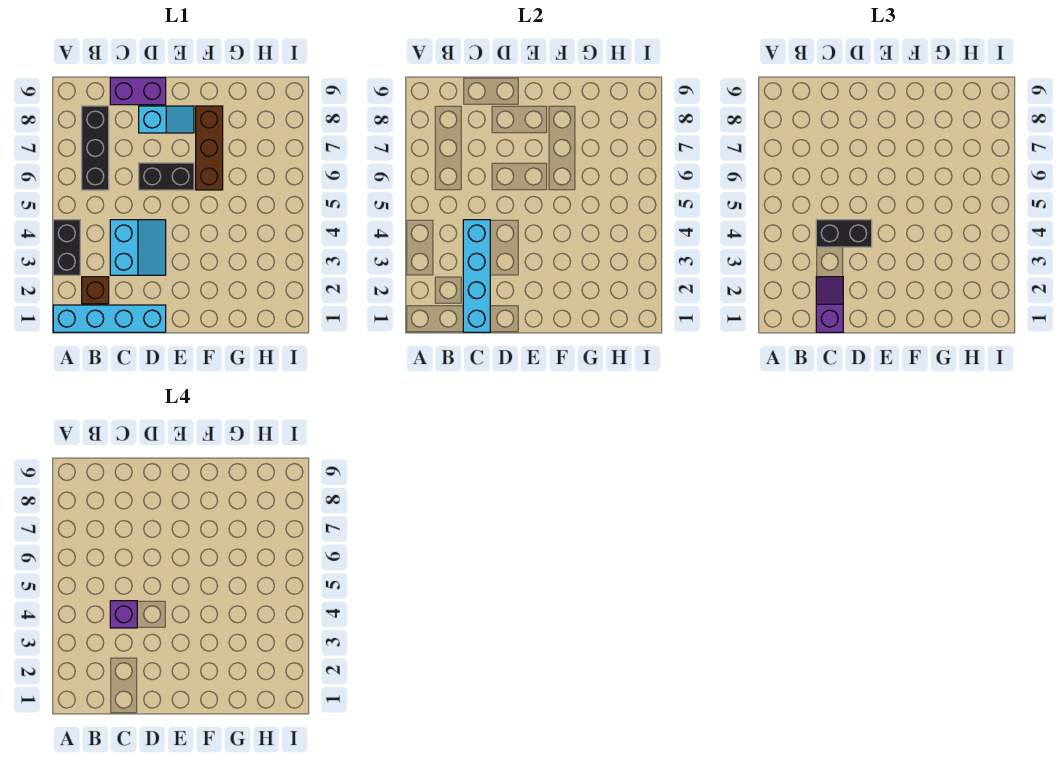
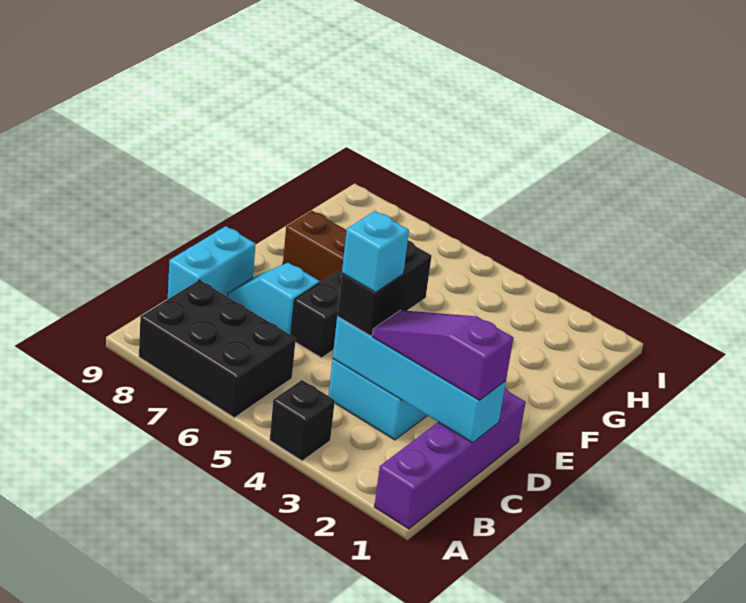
cyan 1x4 brick [53,305,166,332] -> purple 1x4 brick [374,388,526,529]
black 1x2 brick [53,220,80,275] -> black 1x1 brick [270,380,335,461]
brown 1x1 brick [82,277,109,304] -> none
black 1x3 brick [82,106,109,190] -> black 2x3 brick [139,280,296,418]
purple 1x2 slope [816,277,843,332] -> purple 1x3 slope [372,310,513,400]
purple 1x1 brick [110,601,137,628] -> cyan 1x1 brick [342,211,409,292]
purple 1x2 brick [110,78,166,105] -> cyan 1x2 brick [168,226,256,299]
cyan 1x2 slope [139,106,194,133] -> cyan 1x2 slope turned to [228,263,320,335]

